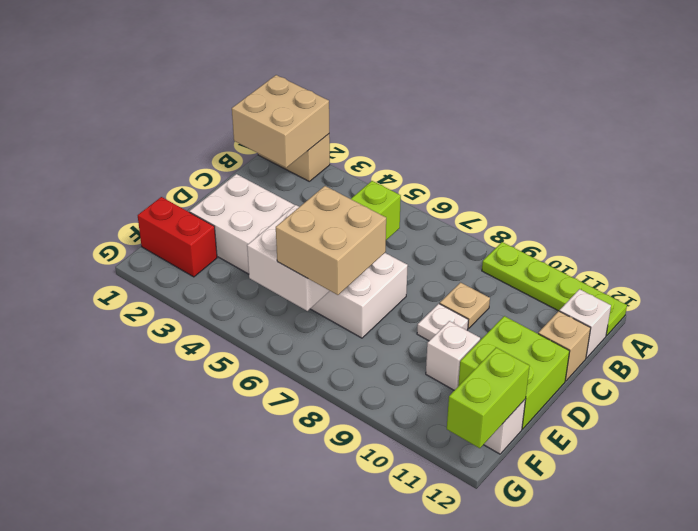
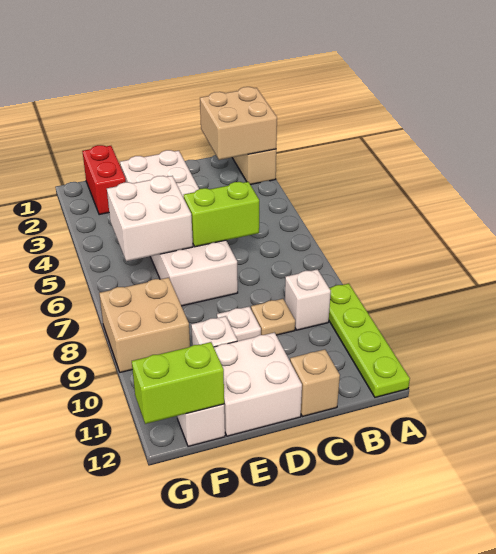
white 1x1 brick [560,289,611,358] -> white 1x1 brick moved to [285,269,331,330]
lime 2x2 brick [458,316,570,429] -> white 2x2 brick [214,333,302,436]
tan 2x2 brick [276,186,386,295] -> tan 2x2 brick moved to [99,278,190,372]

